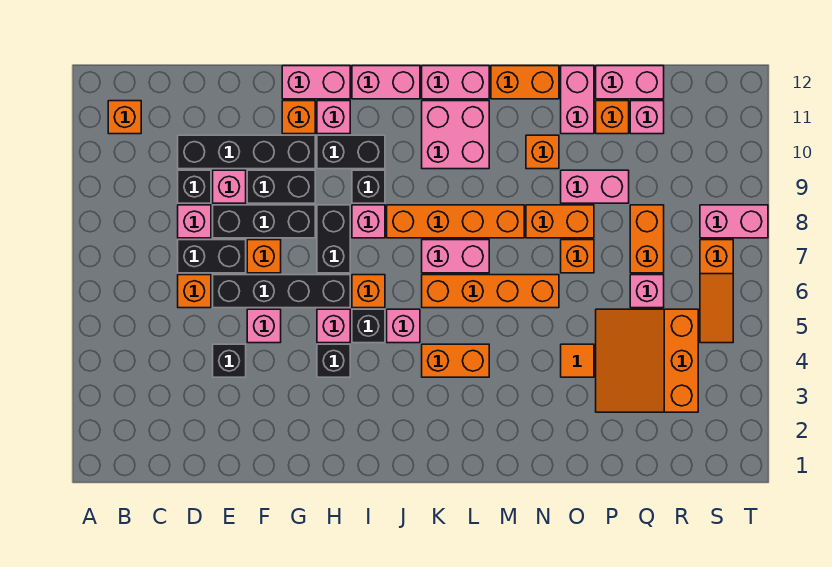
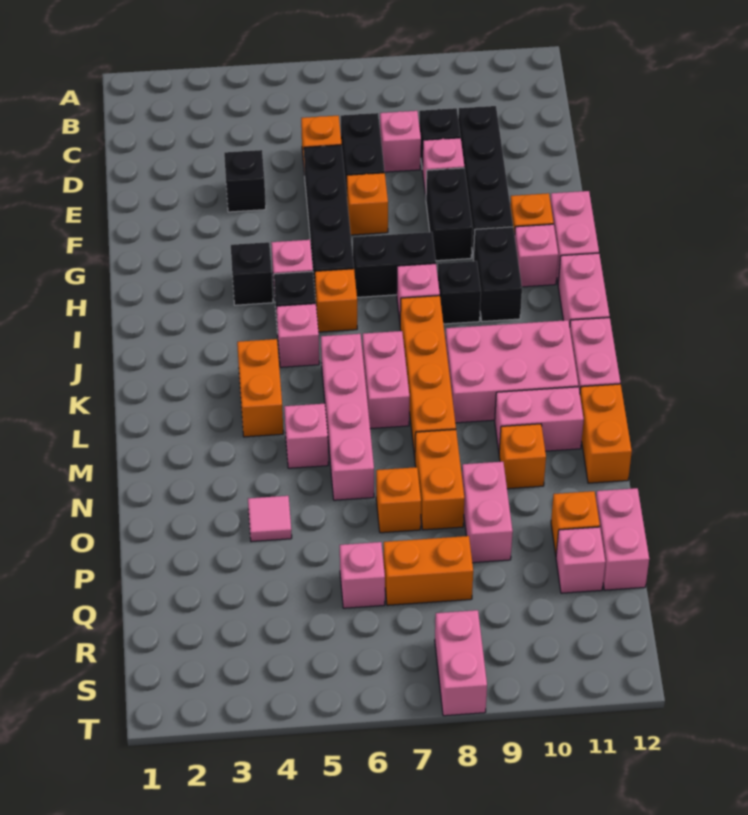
orange 1x1 brick [108,101,141,134] -> none
black 1x3 brick [213,205,315,238] -> none
pink 1x1 brick [247,309,281,343] -> pink 1x1 brick moved to [284,404,328,468]
orange 1x4 brick [422,275,559,308] -> pink 1x4 brick [321,334,374,500]
pink 2x2 brick [422,101,489,169] -> pink 2x3 brick [446,320,578,423]
orange 1x1 tile [561,344,594,377] -> pink 1x1 tile [248,496,292,542]
pink 1x2 brick [561,66,594,134] -> pink 1x2 brick moved to [495,387,584,451]
orange 3x3 slope [596,309,698,412] -> none
orange 1x3 slope [700,240,733,343] -> none

